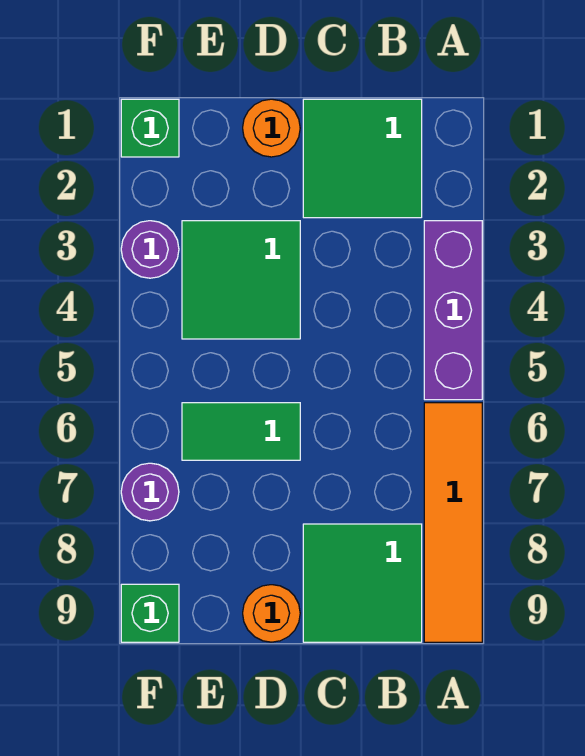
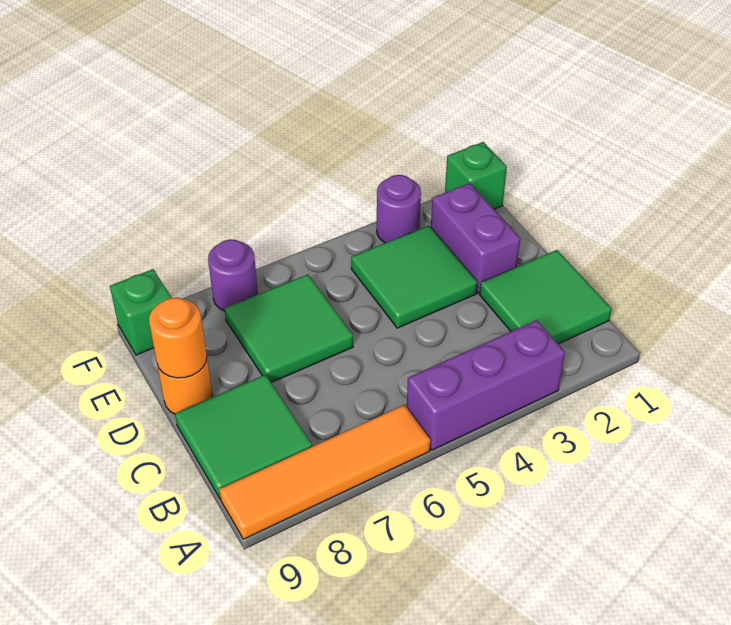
orange 1x1 round brick [243,99,300,157] -> orange 1x1 round brick moved to [149,298,207,378]
none -> purple 1x2 brick [431,183,520,293]
green 1x2 tile [182,403,300,460] -> green 2x2 tile [224,274,353,383]

